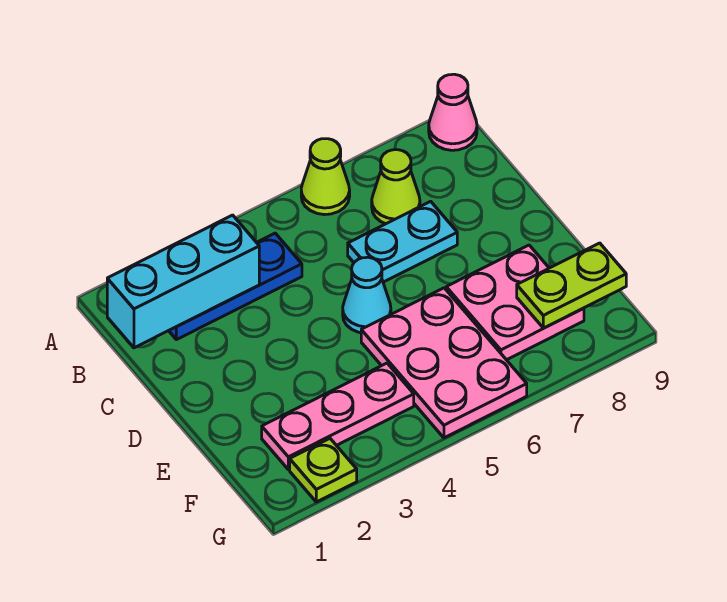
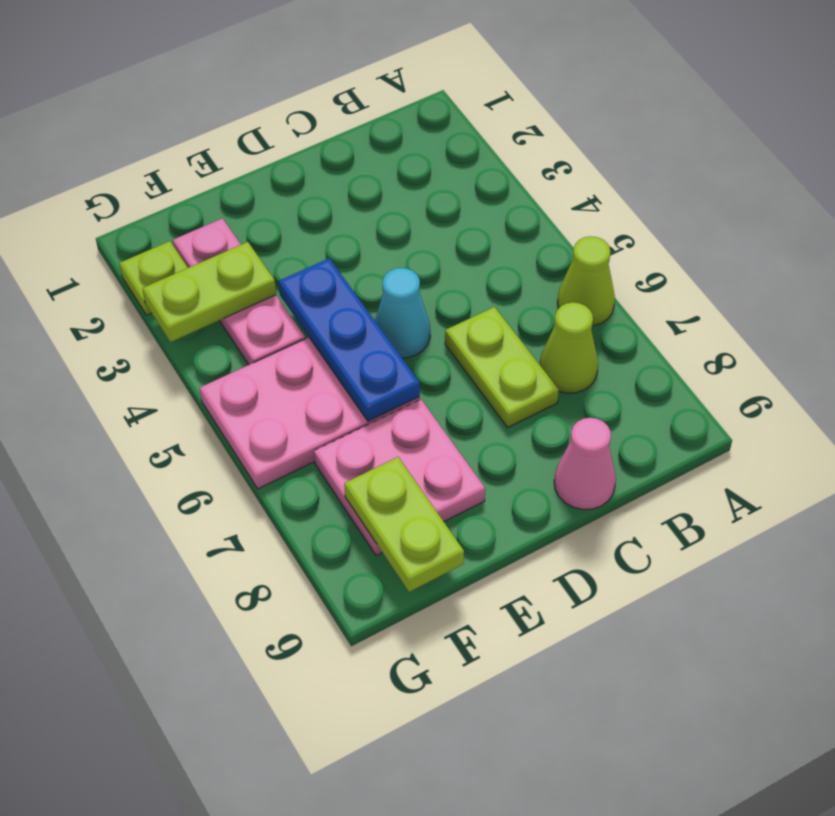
pink 1x1 cone [429,74,477,150] -> pink 1x1 cone moved to [554,418,616,510]
cyan 1x3 brick [107,215,259,348] -> none
blue 1x3 plate [169,233,302,340] -> blue 1x3 plate moved to [279,258,420,421]
cyan 1x2 plate [348,201,457,282] -> lime 1x2 plate [445,307,559,428]
none -> lime 1x2 plate [142,242,276,342]

